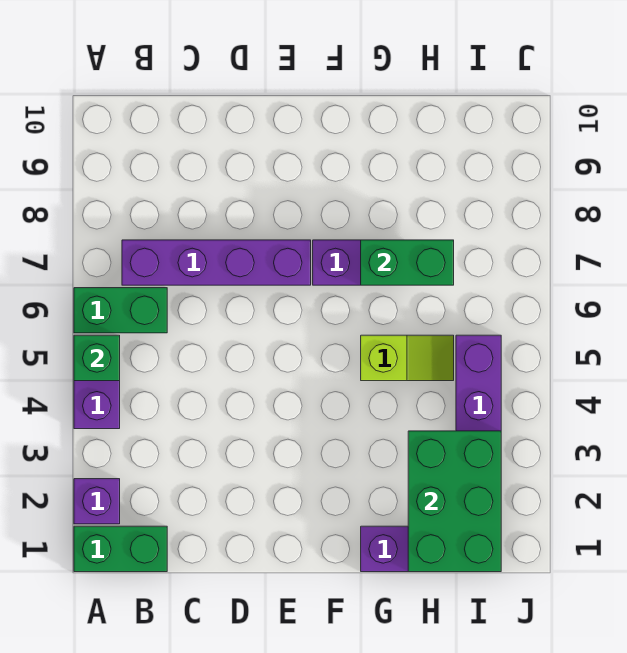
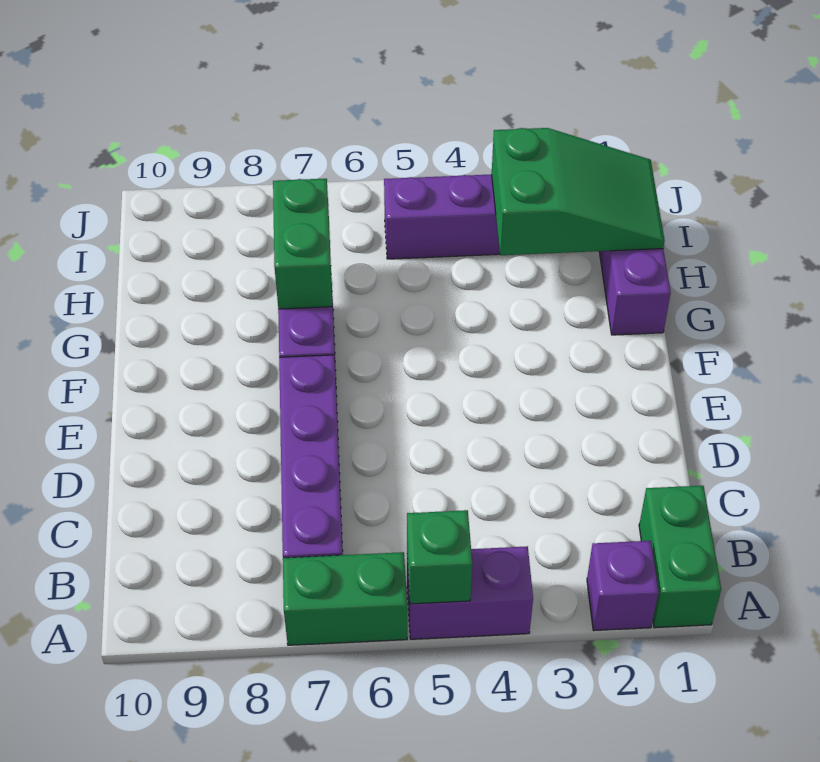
green 1x2 brick [74,288,167,333] -> green 1x2 brick turned to [283,552,407,645]
lime 1x2 slope [361,335,454,381] -> none
green 2x3 brick [408,431,501,572] -> green 2x3 slope [492,128,665,255]

